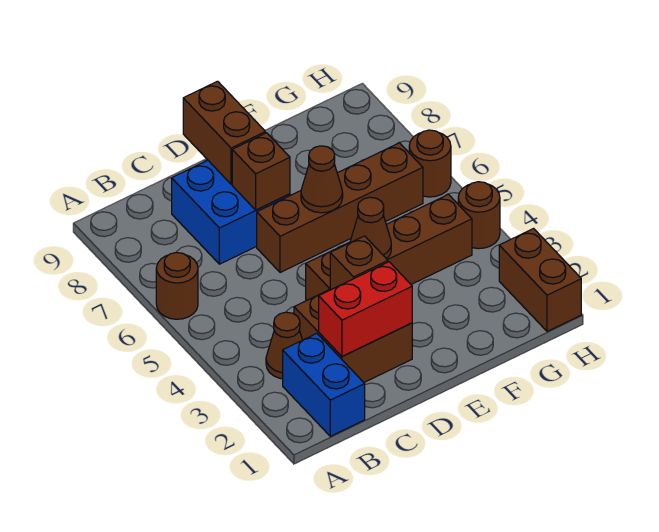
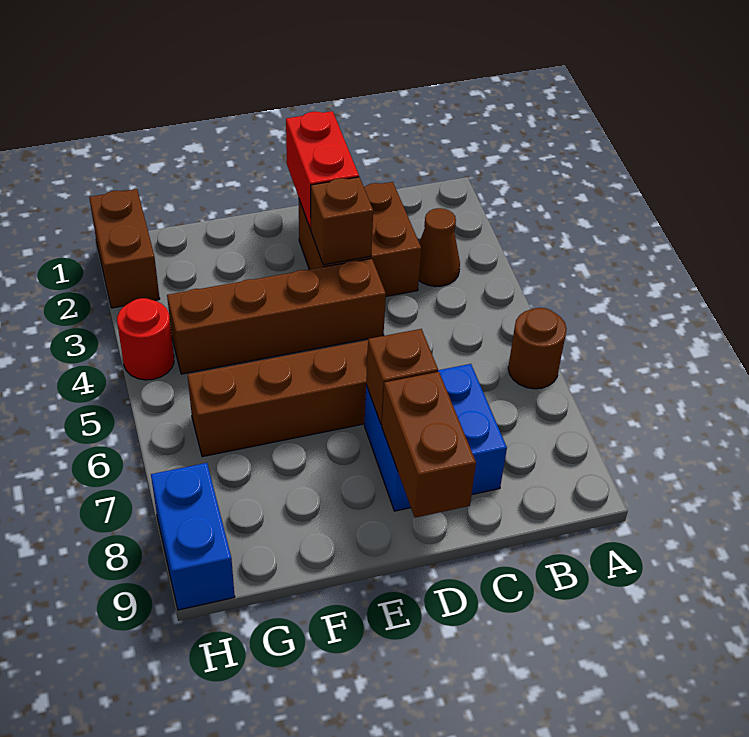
blue 1x2 brick [283,333,365,436] -> blue 1x2 brick moved to [151,463,235,610]
red 1x2 brick [319,262,412,357] -> red 1x2 brick turned to [286,111,359,229]
brown 1x1 cone [350,197,391,259] -> none
brown 1x1 cone [301,146,343,213] -> none
brown 1x1 round brick [458,182,500,249] -> red 1x1 round brick [117,298,174,380]
brown 1x1 round brick [409,130,451,197] -> none

